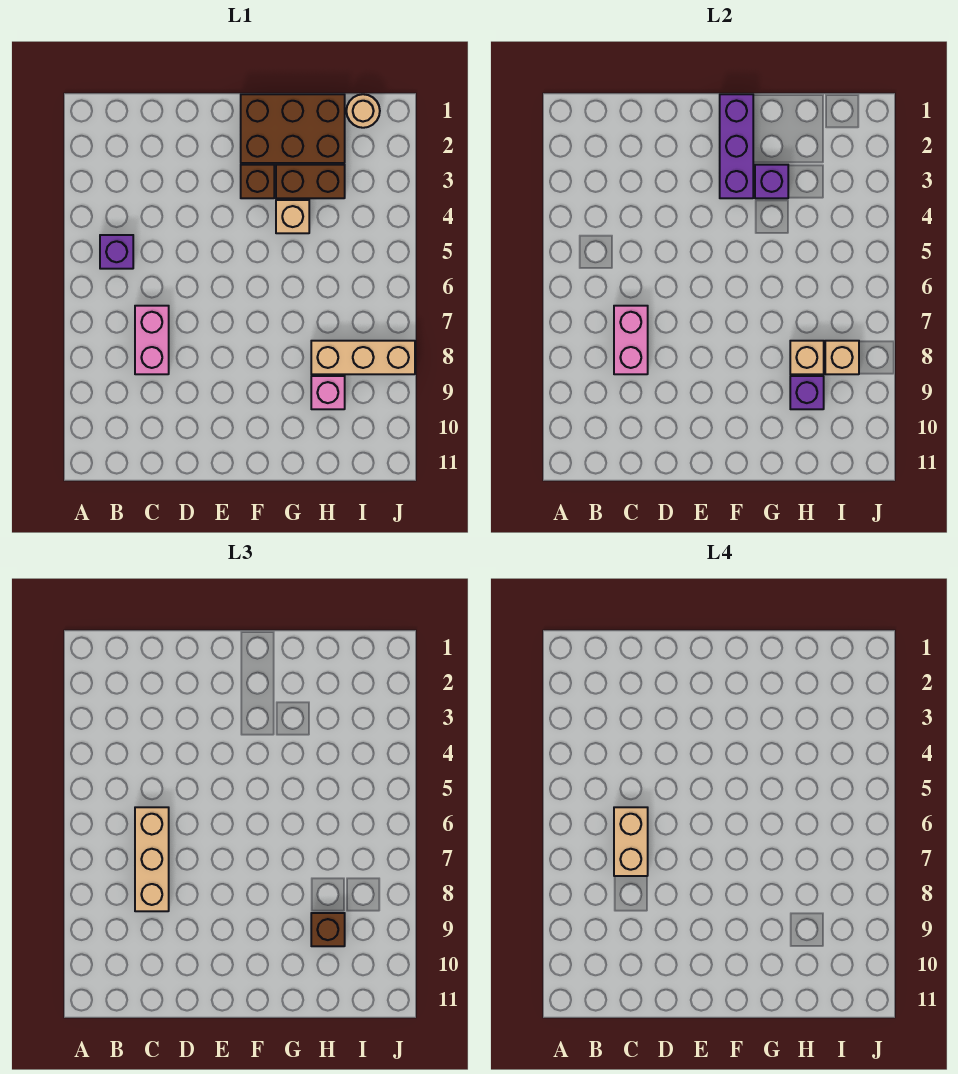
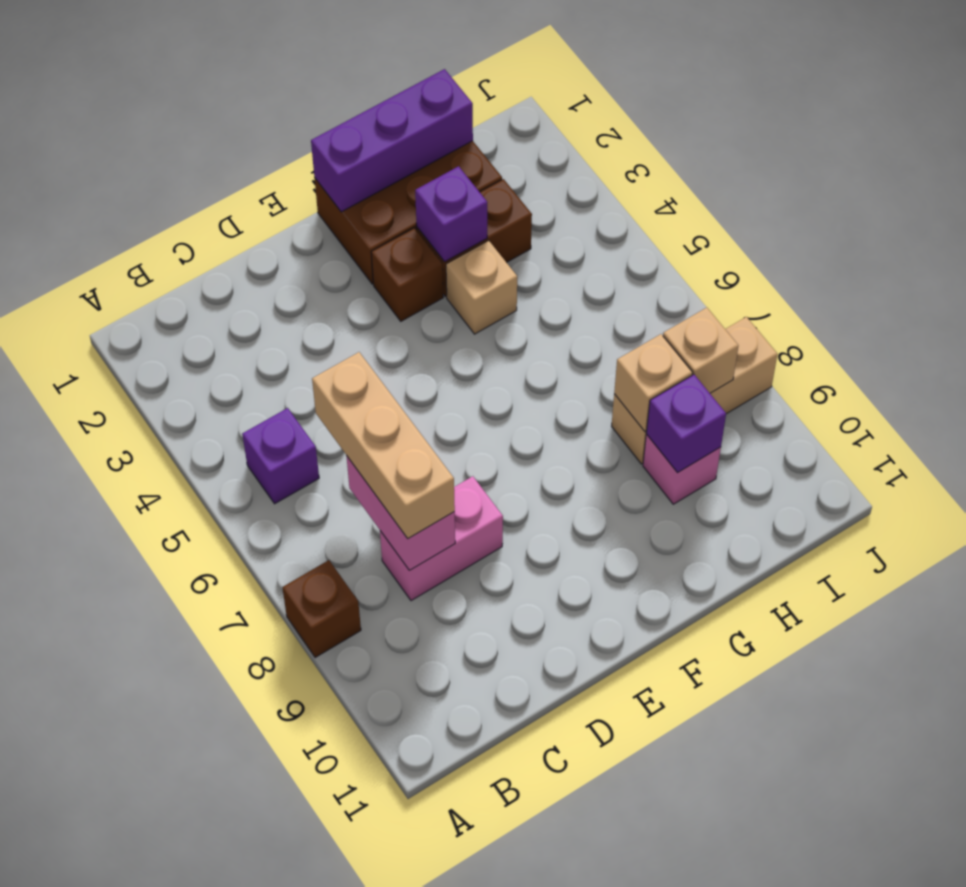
tan 1x2 brick [614,807,648,876] -> none
pink 1x2 brick [135,306,169,374] -> pink 1x2 brick turned to [380,476,503,601]
purple 1x3 brick [720,94,753,198] -> purple 1x3 brick turned to [311,69,473,212]
brown 1x1 brick [311,913,345,946] -> brown 1x1 brick moved to [282,560,361,658]
tan 1x1 round brick [346,94,380,128] -> none

